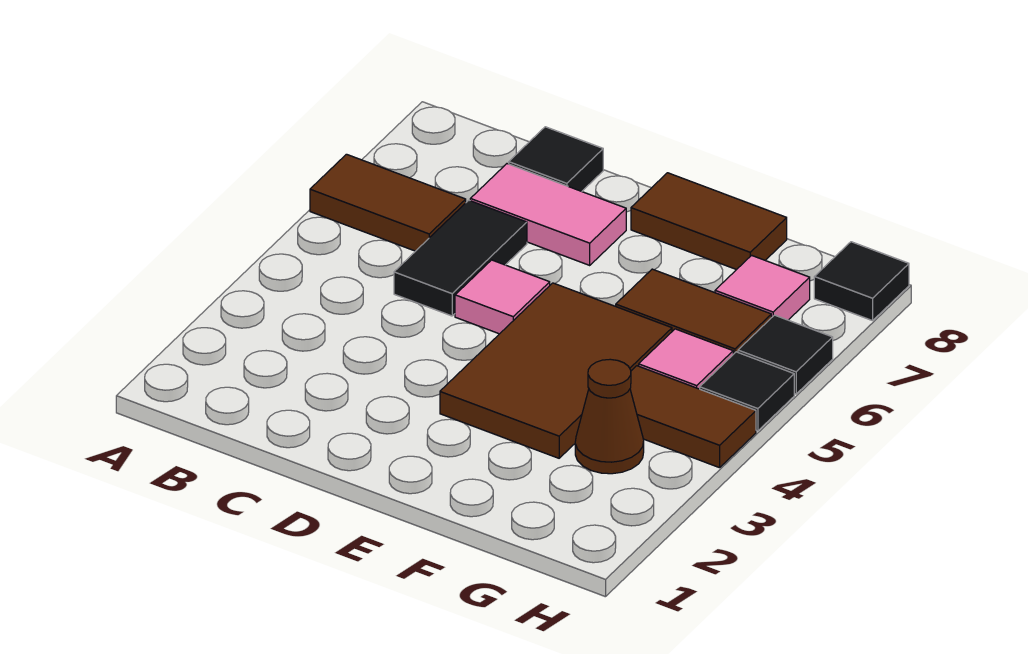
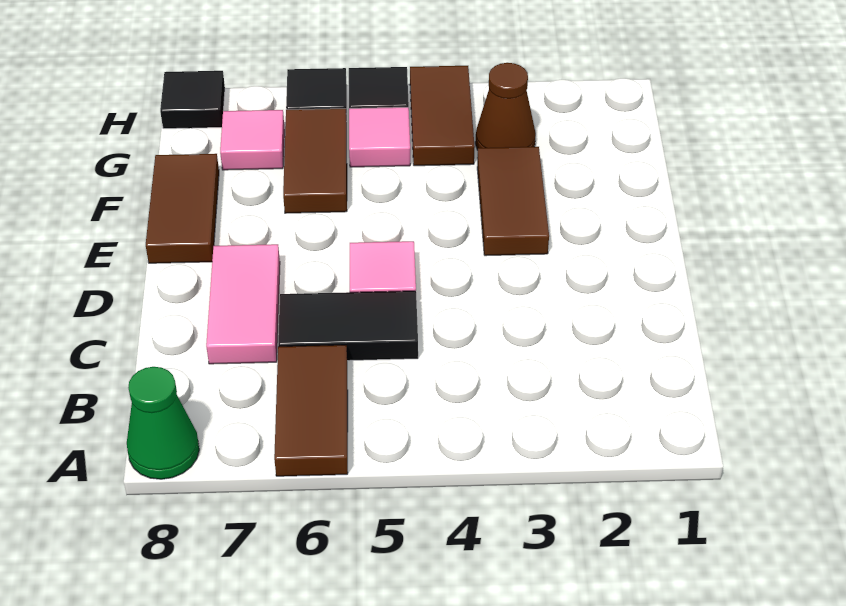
none -> green 1x1 cone [127,367,199,479]
black 1x1 tile [509,127,603,191] -> none
brown 2x3 tile [440,283,672,458] -> brown 1x2 tile [477,147,549,256]

